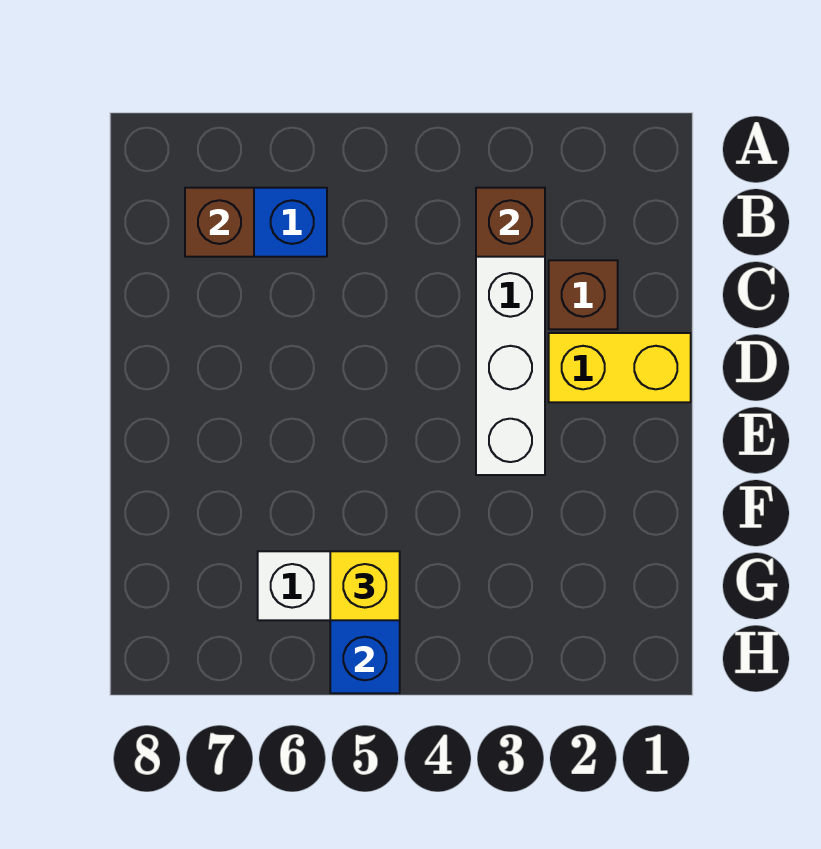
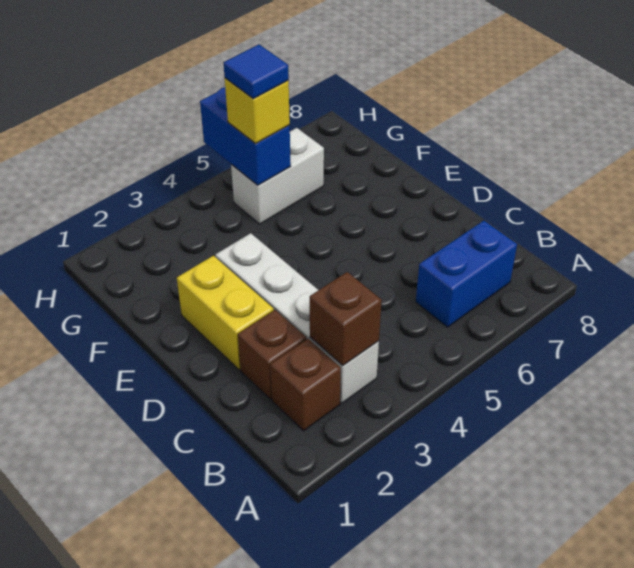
brown 1x1 brick [185,188,254,257] -> brown 1x1 brick moved to [270,339,341,431]
yellow 1x2 brick [549,333,691,402] -> yellow 1x2 brick turned to [177,256,274,370]
none -> blue 1x1 tile [224,45,289,99]

